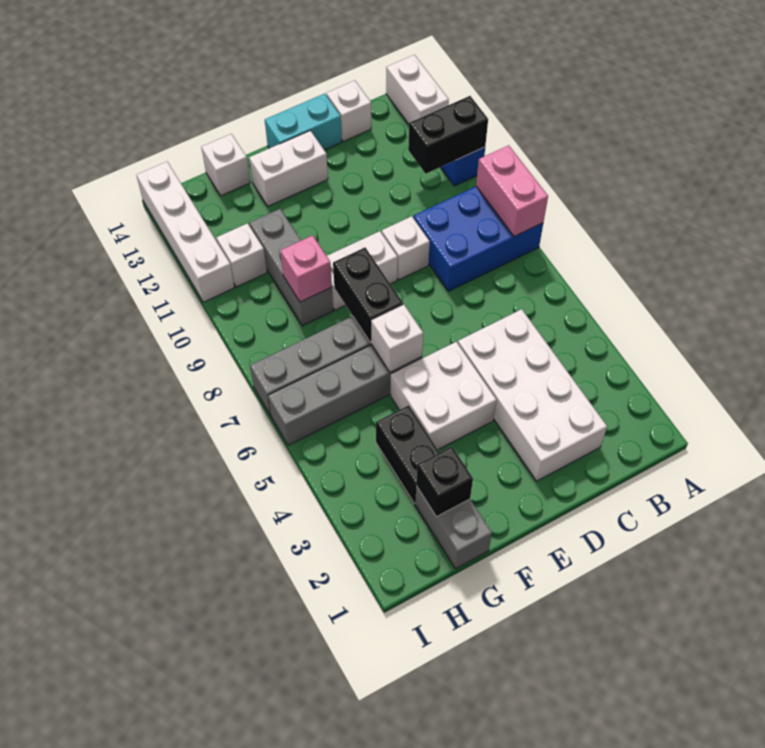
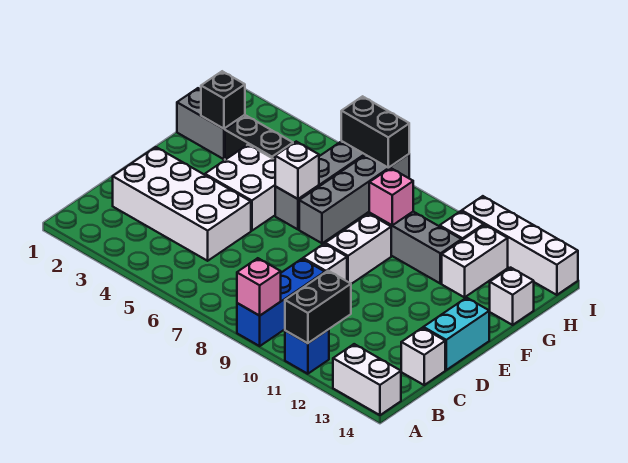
blue 2x3 brick [413,187,543,291] -> blue 1x3 brick [237,259,325,346]
pink 1x2 brick [476,145,548,236] -> pink 1x1 brick [237,258,281,316]
white 1x2 brick [249,131,328,206] -> white 1x2 brick moved to [442,225,508,297]
black 1x2 brick [333,248,403,343] -> black 1x2 brick moved to [341,96,409,168]

